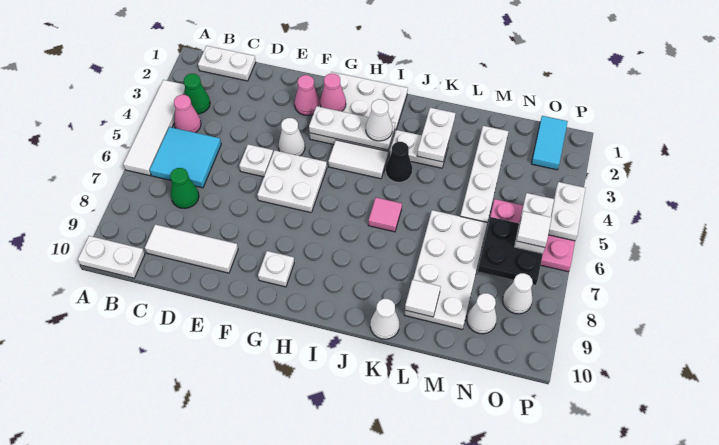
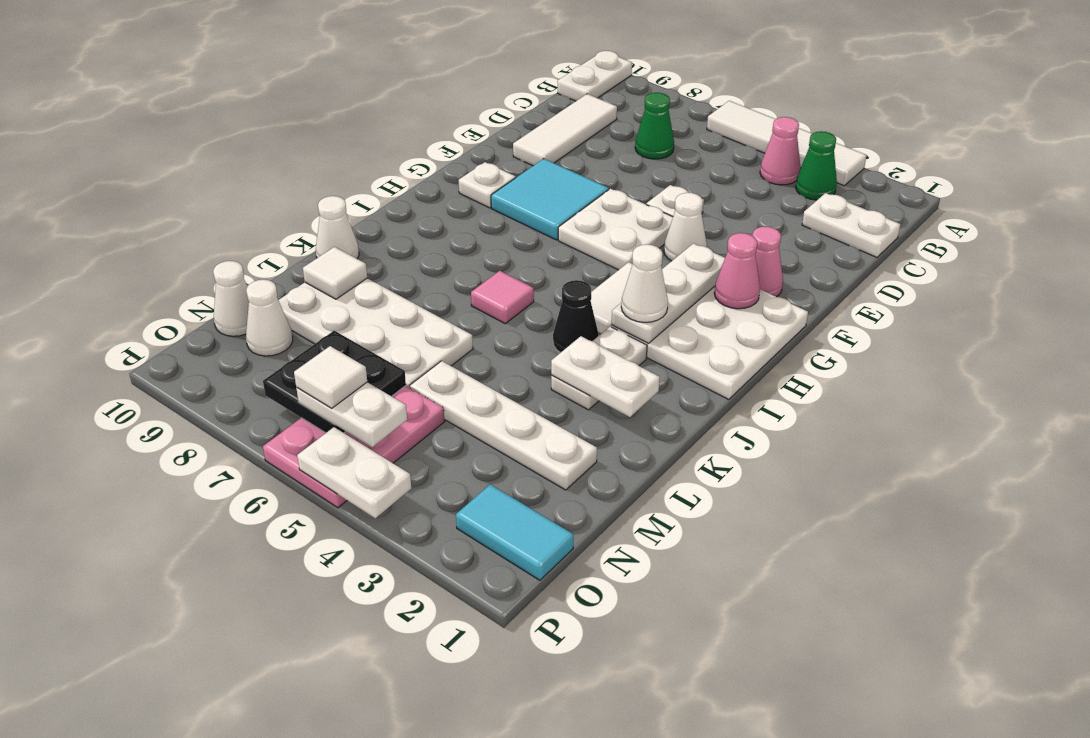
white 1x2 plate [198,46,256,81] -> white 1x2 plate turned to [802,193,900,257]
cyan 2x2 tile [150,127,221,188] -> cyan 2x2 tile moved to [491,159,609,240]
white 1x1 cone [503,273,533,314] -> white 1x1 cone moved to [213,261,249,336]

